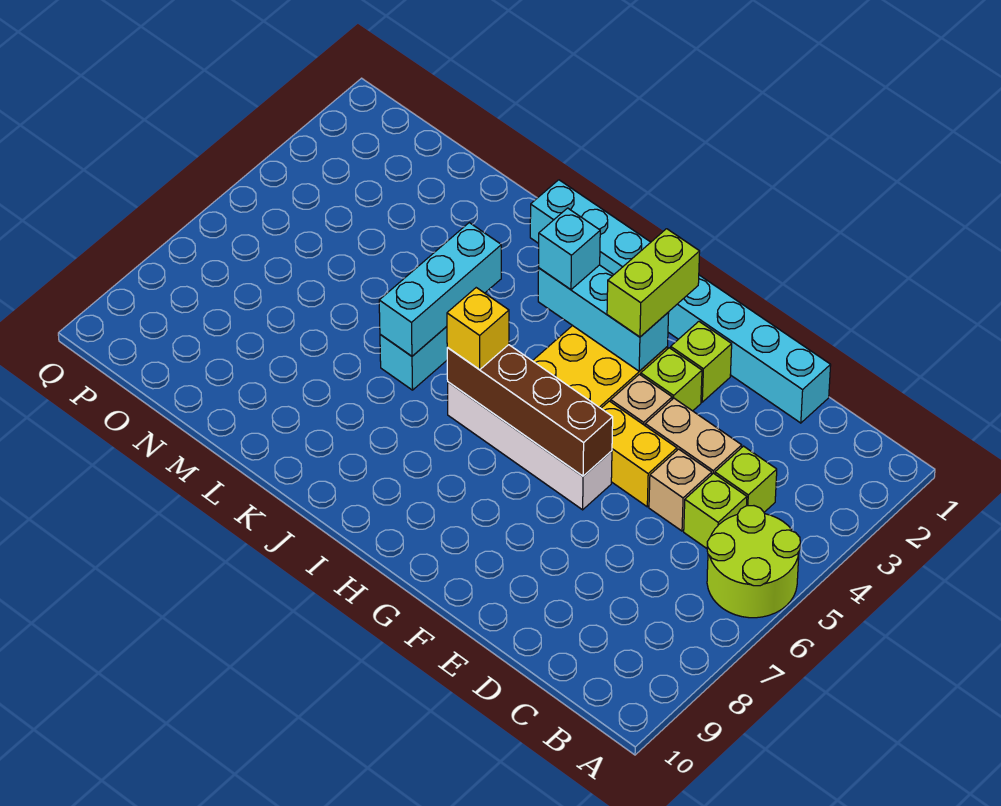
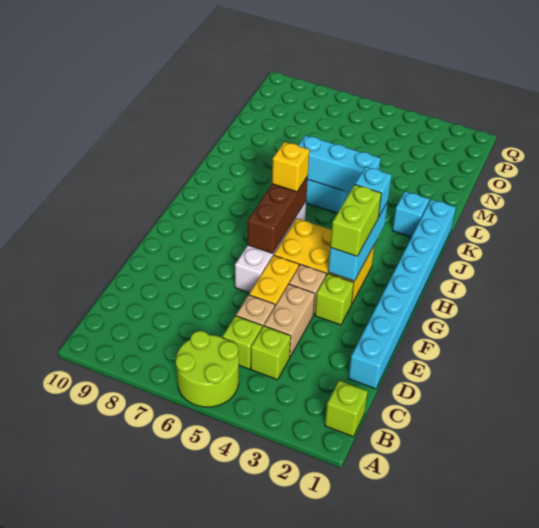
lime 1x1 brick [671,322,732,402] -> lime 1x1 brick moved to [325,381,368,437]
brown 1x4 brick [447,345,613,476] -> brown 1x3 brick [248,176,308,253]
lime 1x2 brick [607,229,700,337] -> lime 1x2 brick turned to [330,185,381,256]
none -> cyan 1x1 brick [392,191,429,237]

